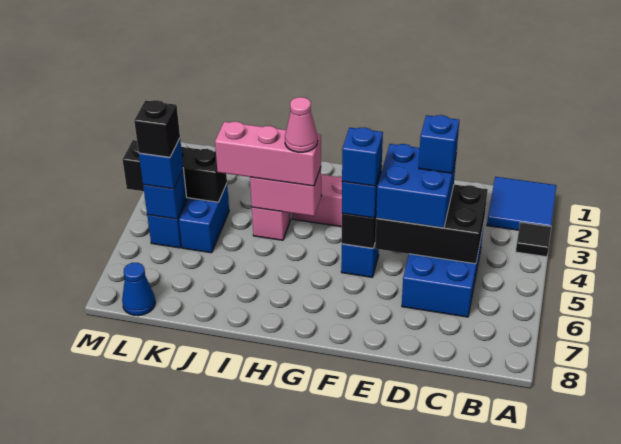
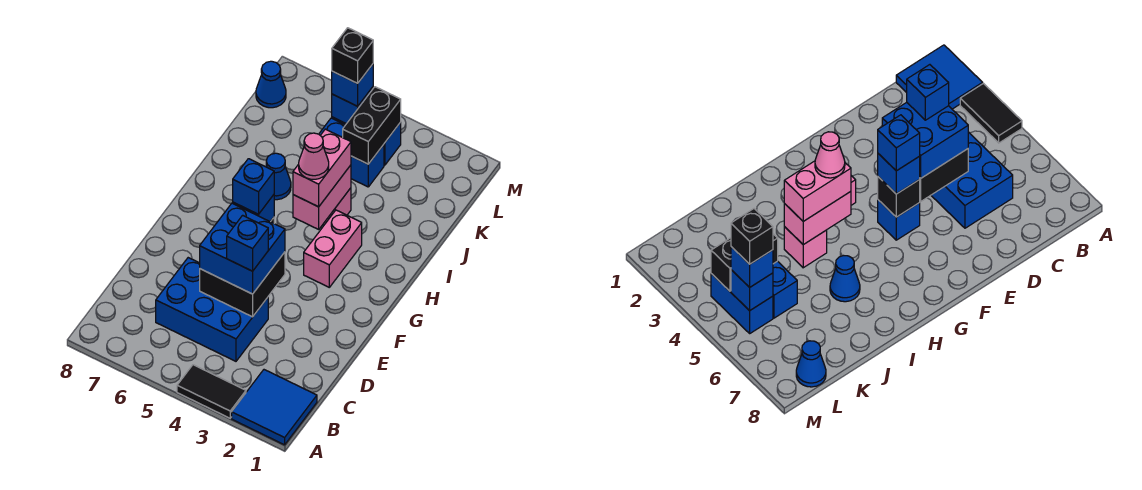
black 1x1 tile [516,222,551,257] -> black 1x2 tile [177,365,246,418]
black 2x3 brick [375,184,488,264] -> black 2x2 brick [200,252,285,317]
pink 1x3 brick [215,122,321,186] -> pink 1x2 brick [293,129,351,207]
none -> blue 1x1 cone [266,153,291,200]
black 1x3 brick [122,140,227,202] -> black 1x2 brick [343,87,401,164]

